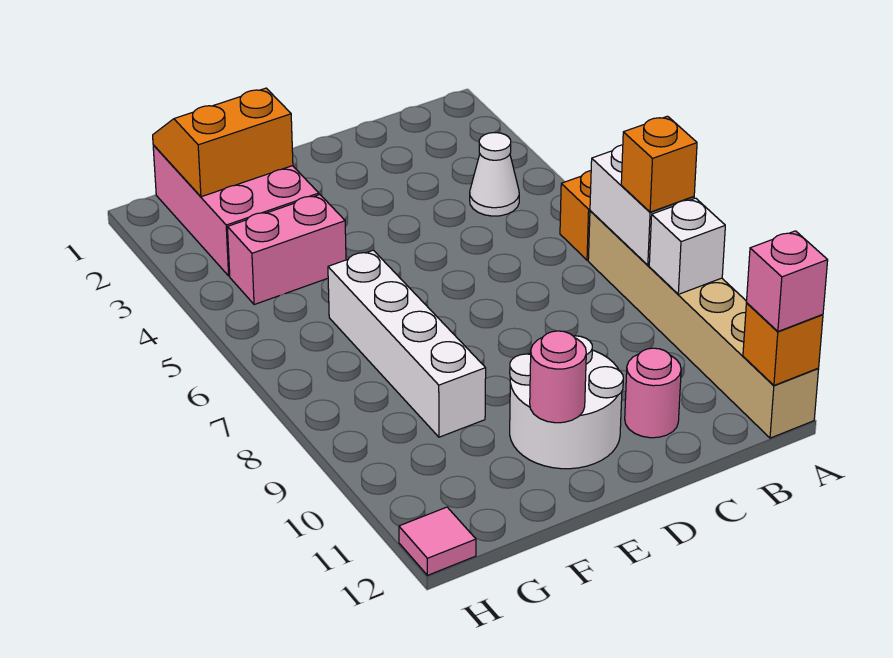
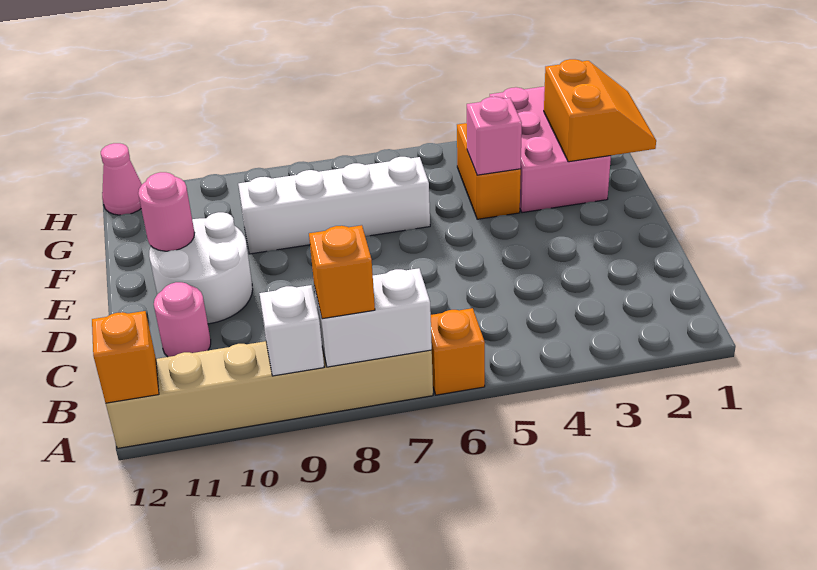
pink 1x1 brick [747,231,828,331] -> pink 1x1 brick moved to [467,97,522,175]
white 1x1 cone [470,132,519,216] -> none
pink 2x3 brick [153,145,319,276] -> pink 2x3 brick turned to [490,86,611,213]
pink 1x2 brick [227,195,346,305] -> orange 1x2 brick [457,123,521,219]
pink 1x1 tile [399,507,476,575] -> pink 1x1 cone [101,143,142,215]

